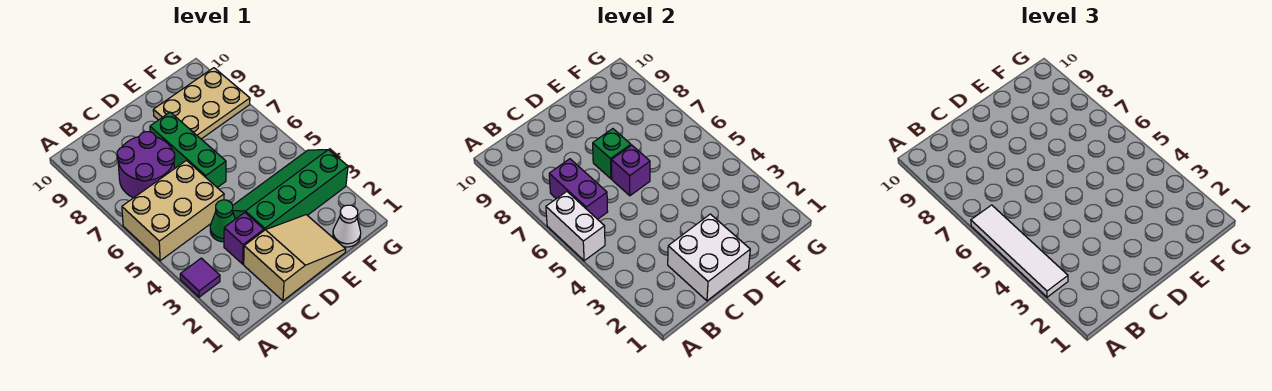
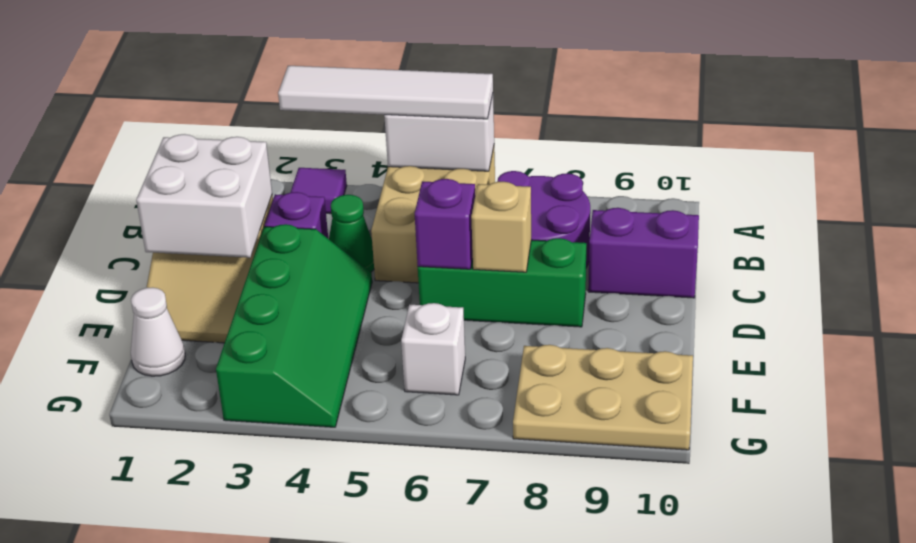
purple 1x2 brick [549,159,608,219] -> purple 1x2 brick moved to [588,208,699,298]
green 1x1 brick [593,129,631,179] -> tan 1x1 brick [471,182,531,272]
tan 2x3 plate [153,68,250,139] -> tan 2x3 plate turned to [513,345,693,450]
none -> white 1x1 brick [401,303,465,395]

